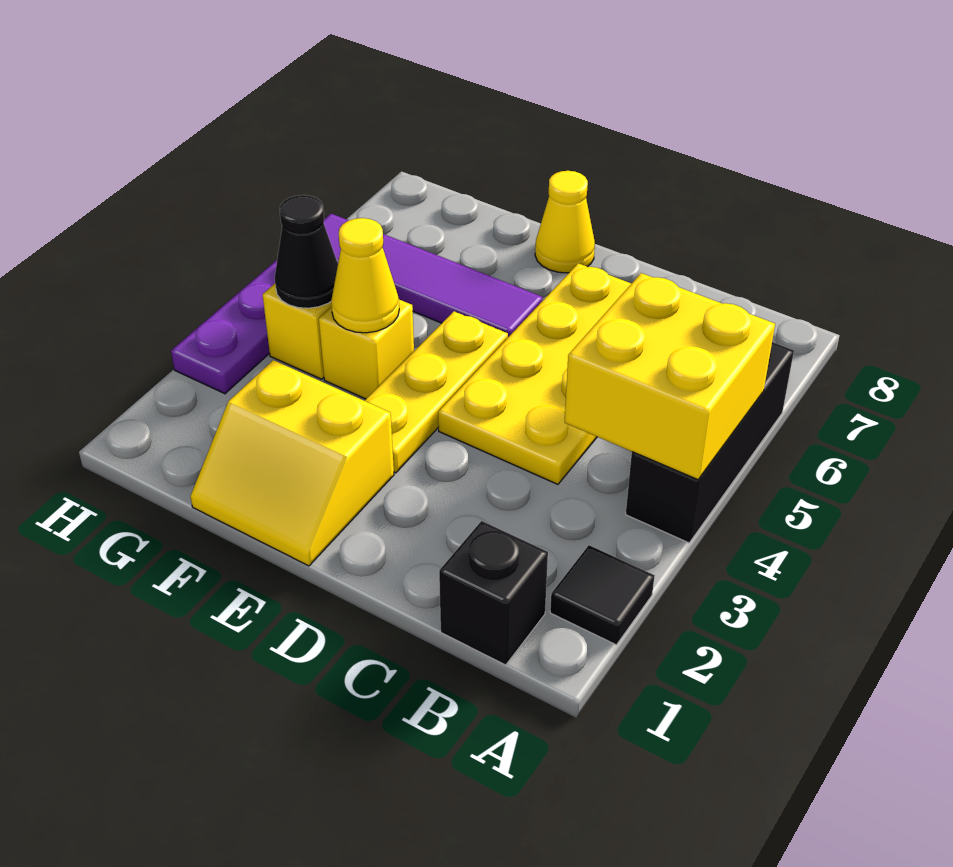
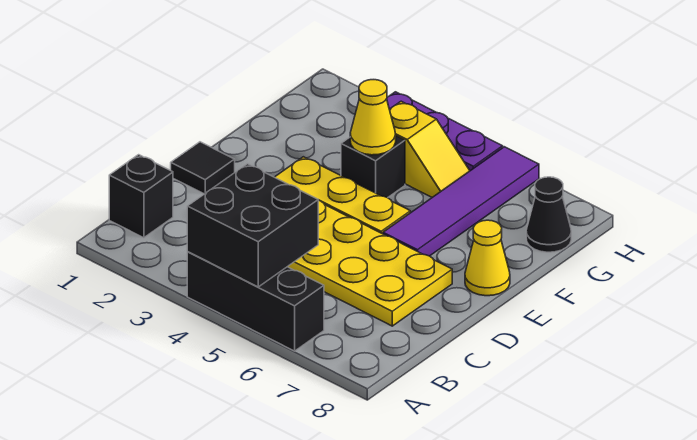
black 1x1 tile [550,545,655,645] -> black 1x1 tile moved to [171,142,235,194]
yellow 2x2 brick [565,273,775,480] -> black 2x2 brick [187,164,318,287]
yellow 2x2 slope [191,360,394,566] -> none
yellow 1x1 brick [319,300,414,399] -> black 1x1 brick [341,136,405,198]
black 1x1 cone [275,195,338,308] -> black 1x1 cone moved to [526,177,571,252]

